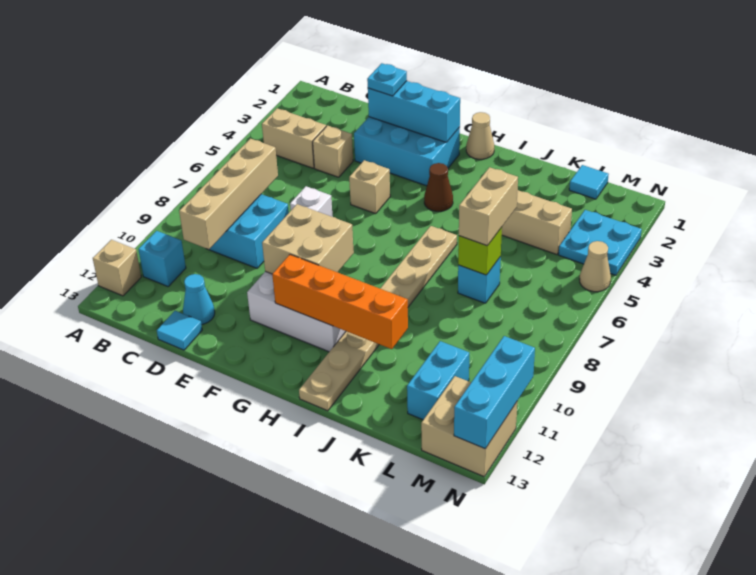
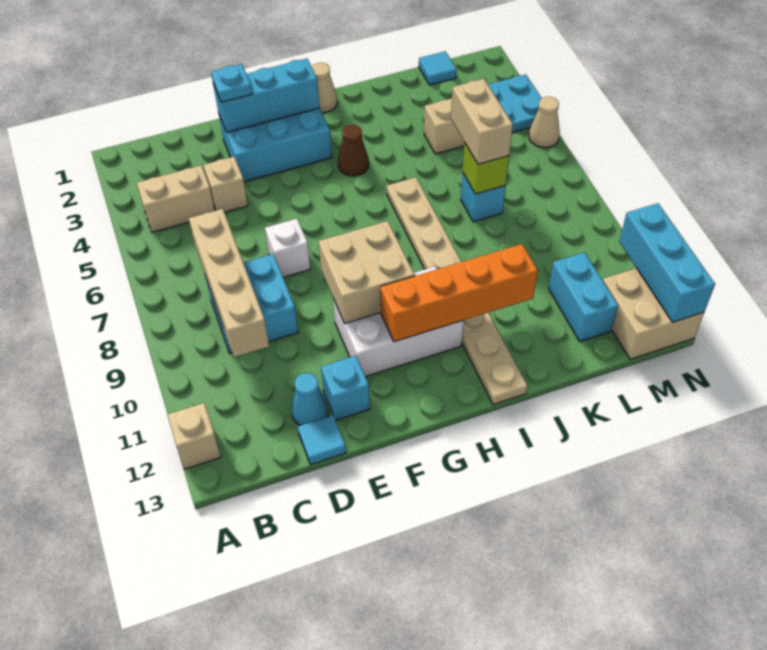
cyan 1x1 brick [138,231,186,286] -> cyan 1x1 brick moved to [321,356,370,420]
tan 1x1 brick [349,160,390,214] -> none

